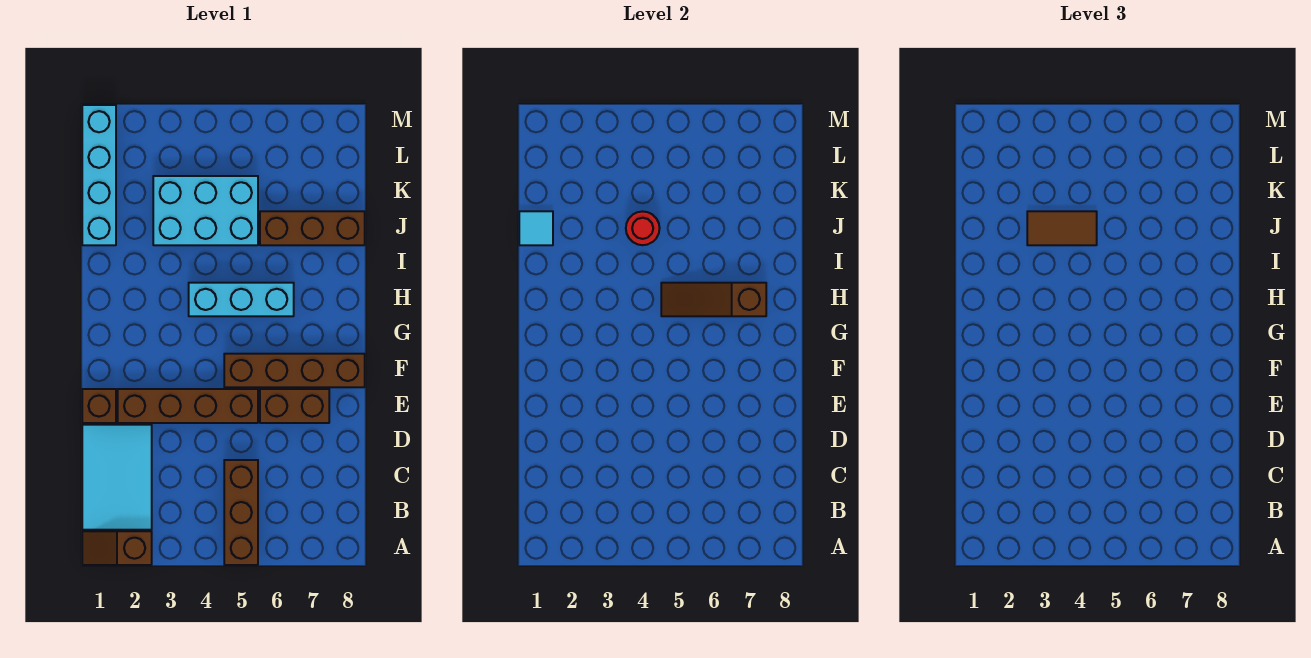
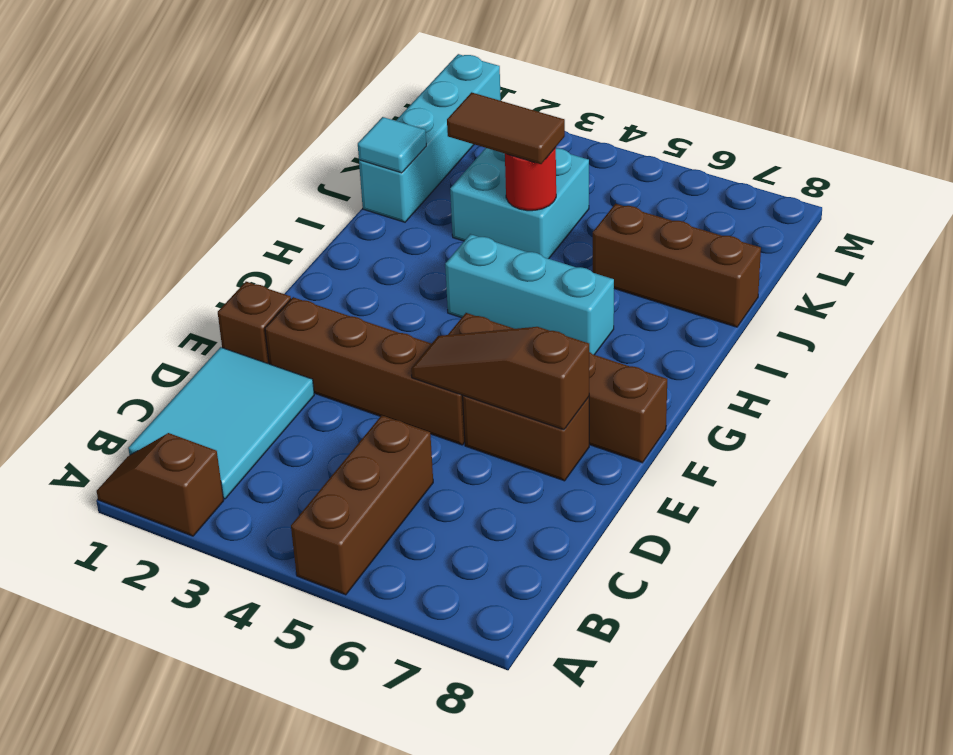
brown 1x3 slope [661,283,766,316] -> brown 1x3 slope moved to [411,327,589,430]
cyan 2x3 brick [153,176,258,245] -> cyan 2x2 brick [450,148,589,259]

